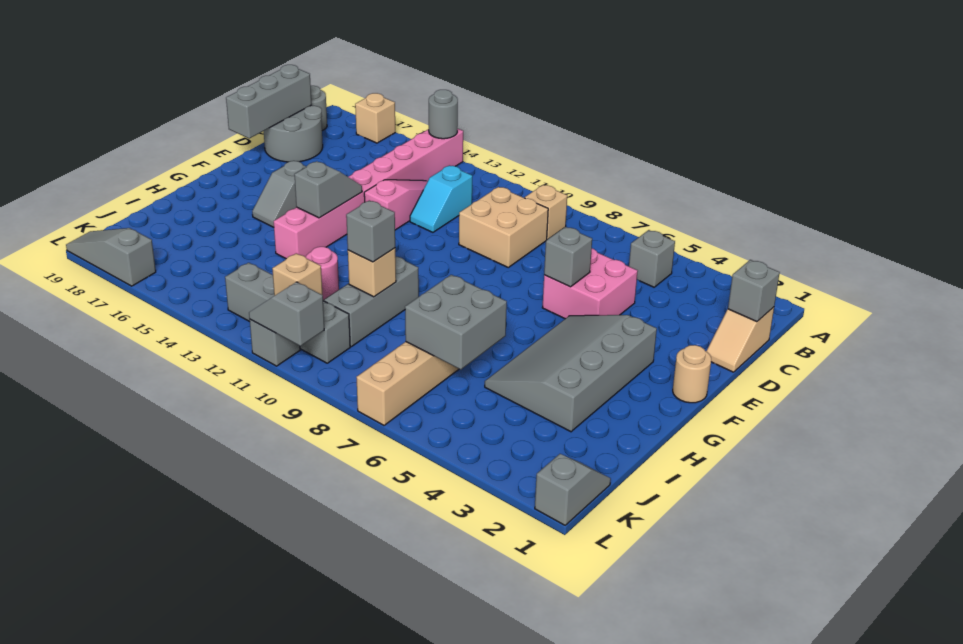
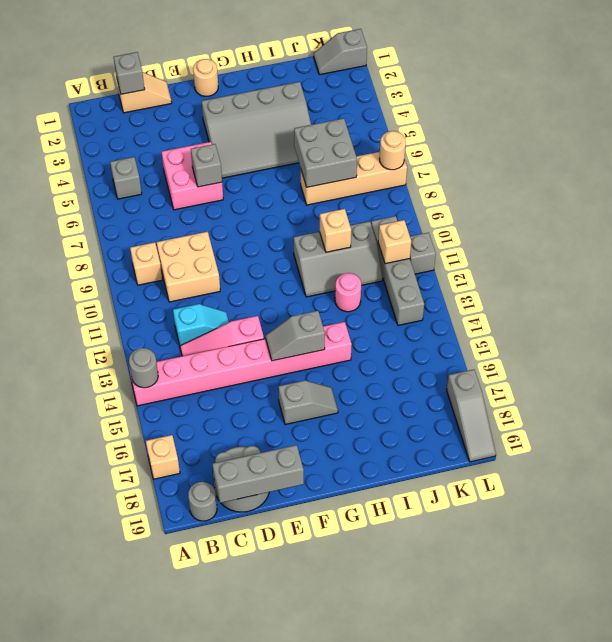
grey 1x1 brick [346,200,395,262] -> none
none -> tan 1x1 round brick [379,131,406,170]
grey 1x2 slope [249,282,324,346] -> none

